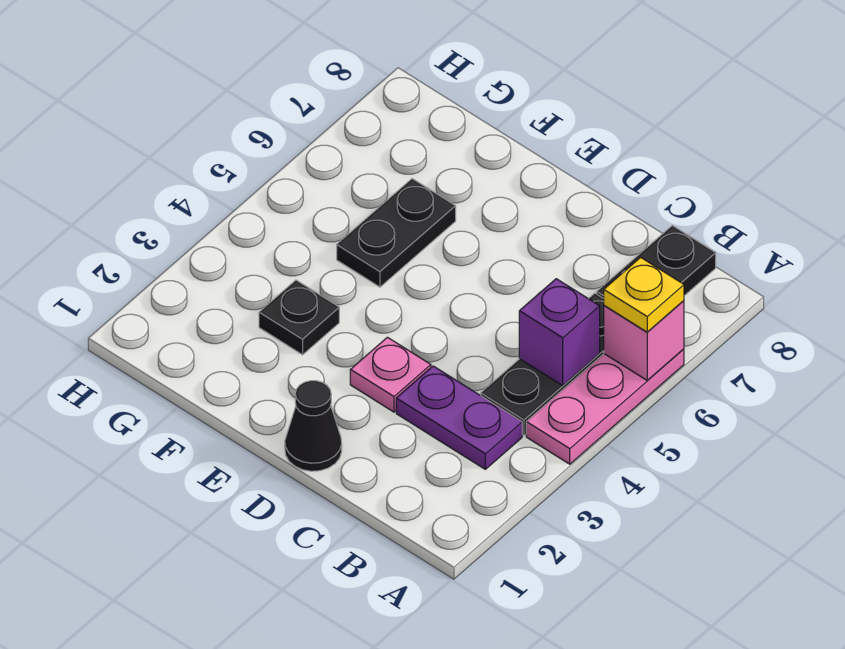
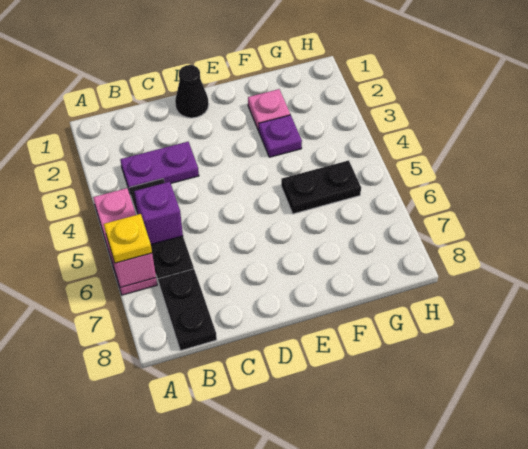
pink 1x1 plate [350,337,431,412] -> pink 1x1 plate moved to [248,89,290,130]
black 1x1 plate [259,280,339,355] -> purple 1x1 plate [259,115,302,157]
black 1x2 plate [337,179,456,287] -> black 1x2 plate turned to [281,160,361,214]

